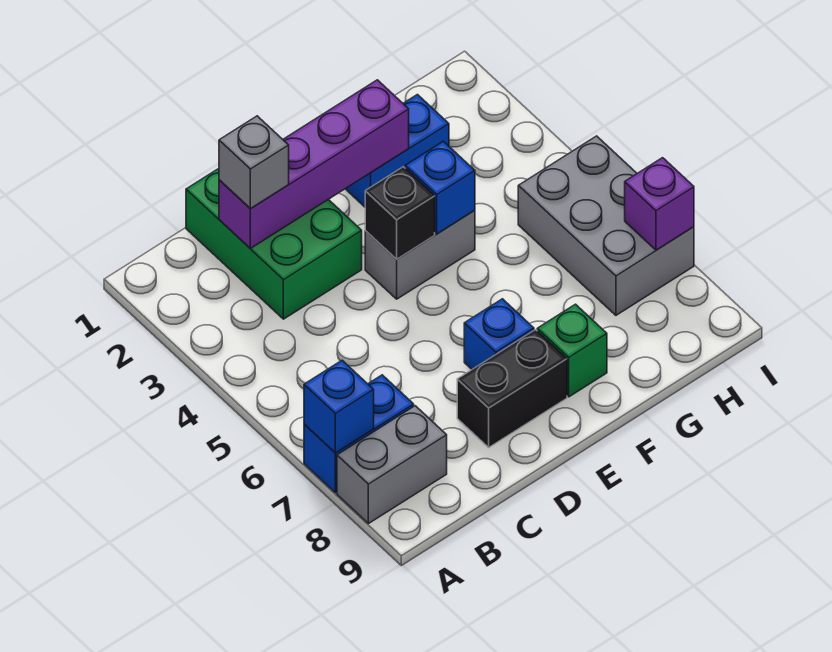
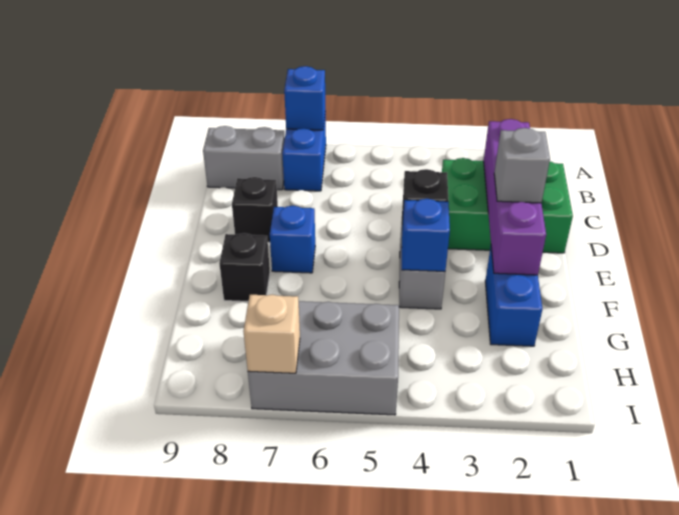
grey 1x2 brick [337,406,447,524] -> grey 1x2 brick turned to [203,126,285,190]
grey 1x1 brick [219,116,289,209] -> grey 1x1 brick moved to [494,128,550,203]
black 1x2 brick [457,330,567,447] -> black 1x1 brick [232,177,278,242]
green 1x1 brick [537,304,607,397] -> black 1x1 brick [219,233,270,301]
purple 1x1 brick [625,158,694,250] -> tan 1x1 brick [243,295,300,373]

